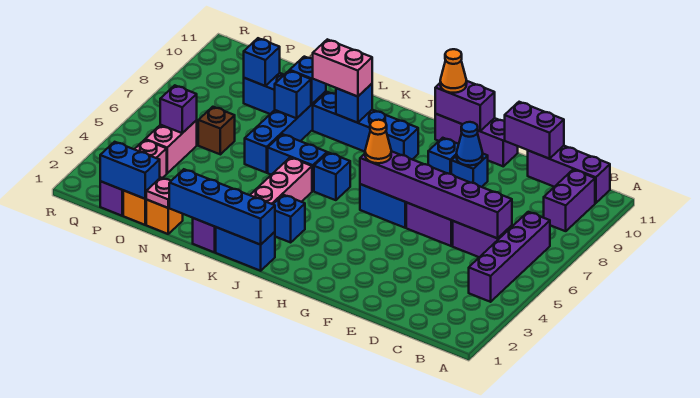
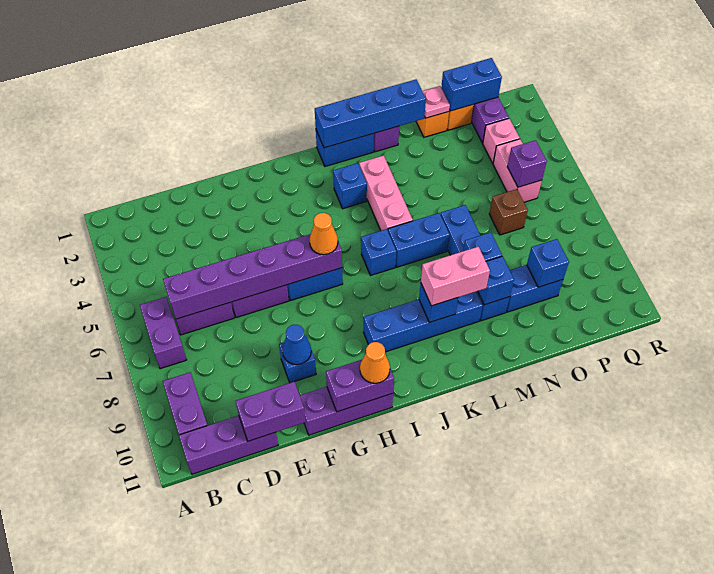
purple 1x4 brick [469,212,550,302] -> purple 1x2 brick [140,297,187,369]
blue 1x1 brick [428,138,459,174] -> none

